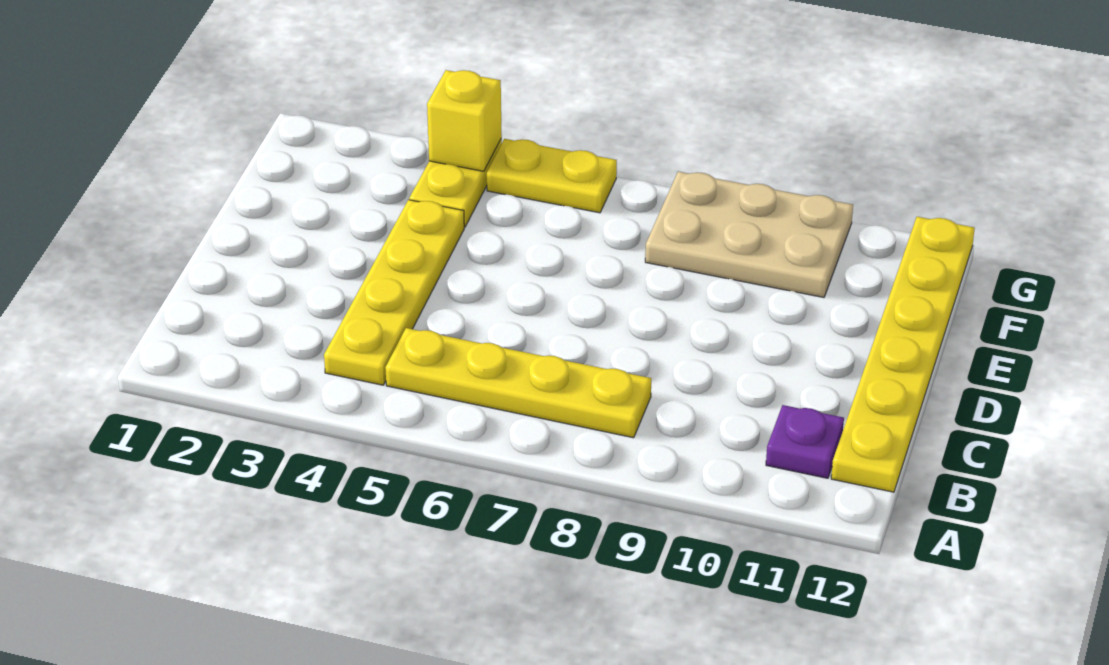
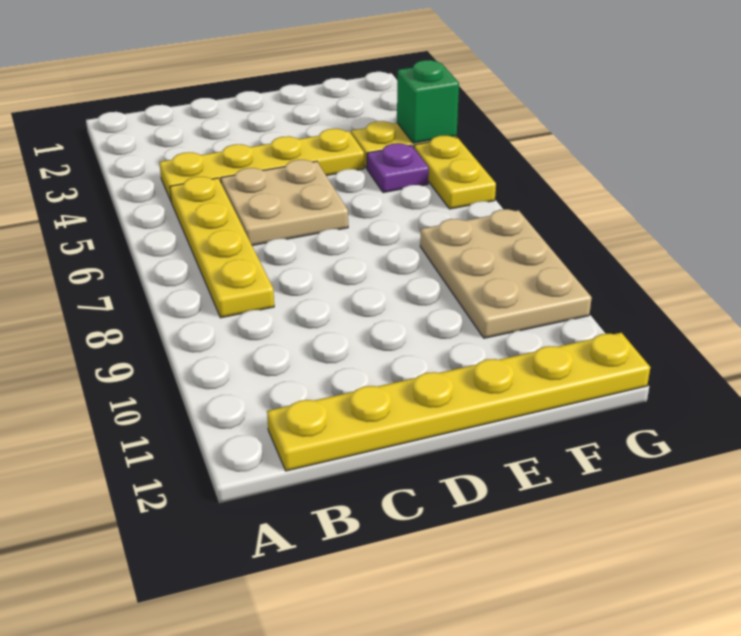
purple 1x1 plate [766,405,844,478] -> purple 1x1 plate moved to [367,143,429,193]
none -> tan 2x2 plate [221,160,348,246]
yellow 1x1 brick [427,70,502,171] -> green 1x1 brick [397,60,459,143]

